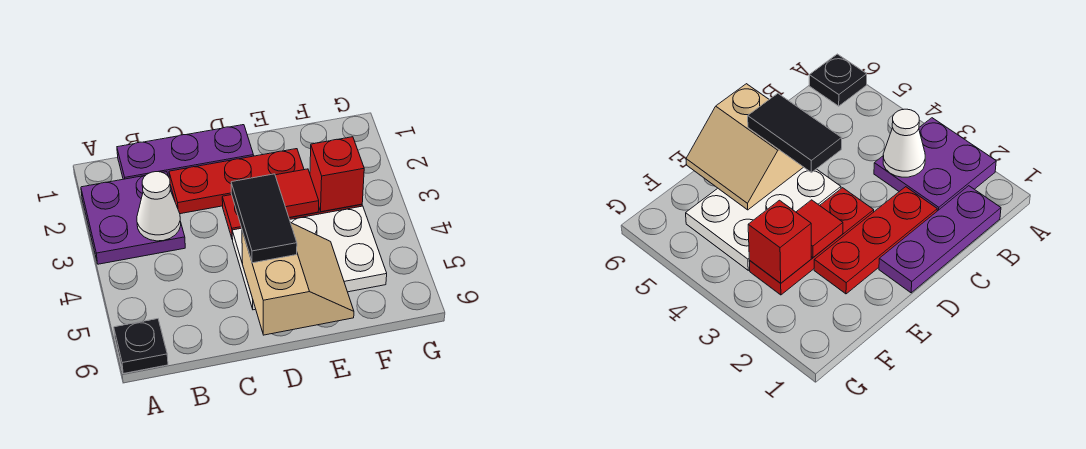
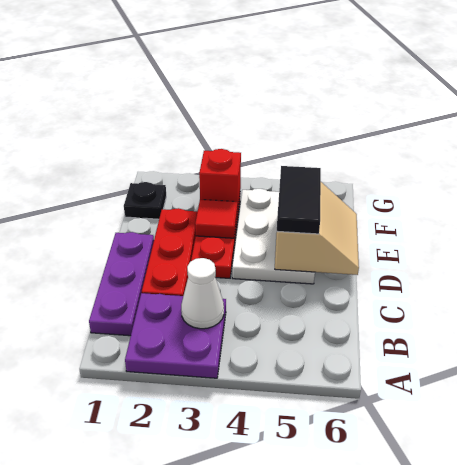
black 1x1 plate [114,319,168,374] -> black 1x1 plate moved to [124,182,166,219]
black 1x2 tile [231,174,297,263] -> black 1x2 tile turned to [277,166,321,234]
tan 2x2 slope [242,222,354,335] -> tan 2x2 slope turned to [275,182,359,275]

